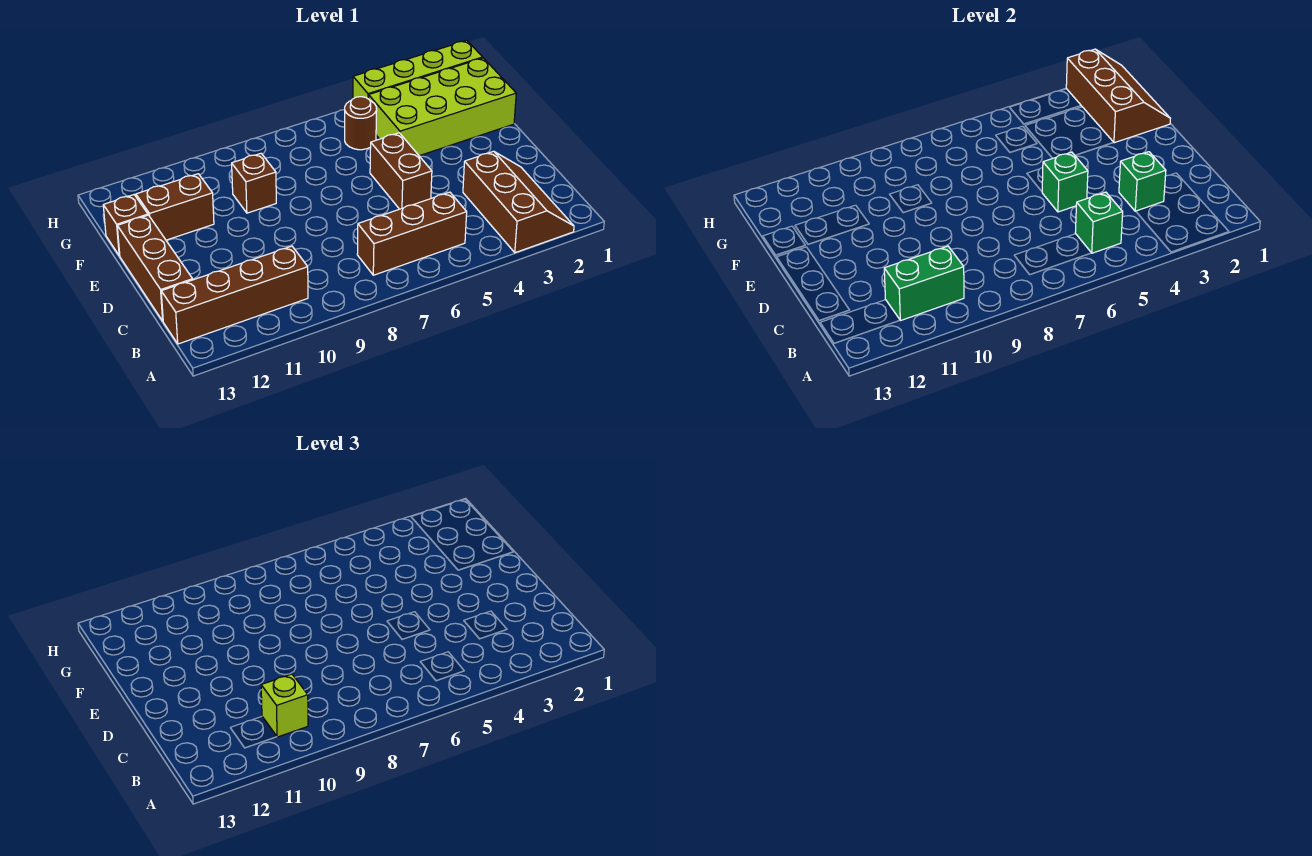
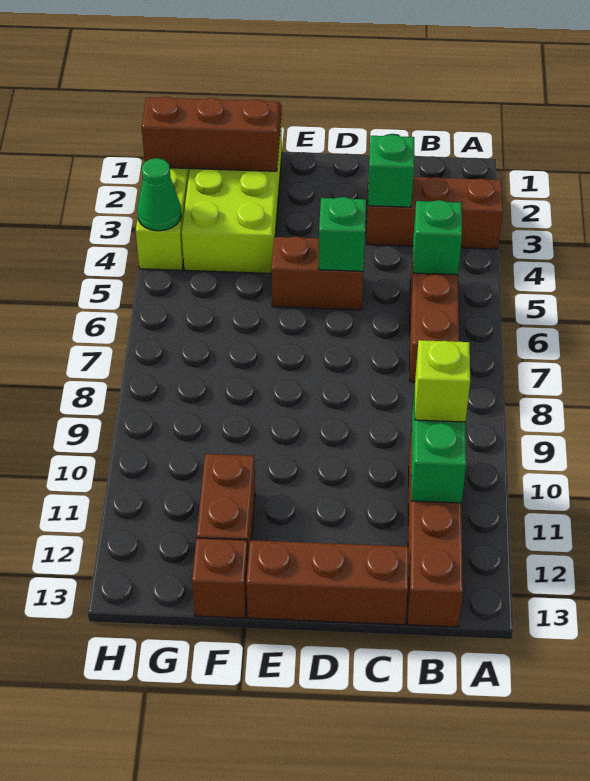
brown 1x1 brick [232,153,276,213] -> none
brown 1x1 round brick [344,97,377,150] -> none
none -> green 1x1 cone [137,158,181,231]

